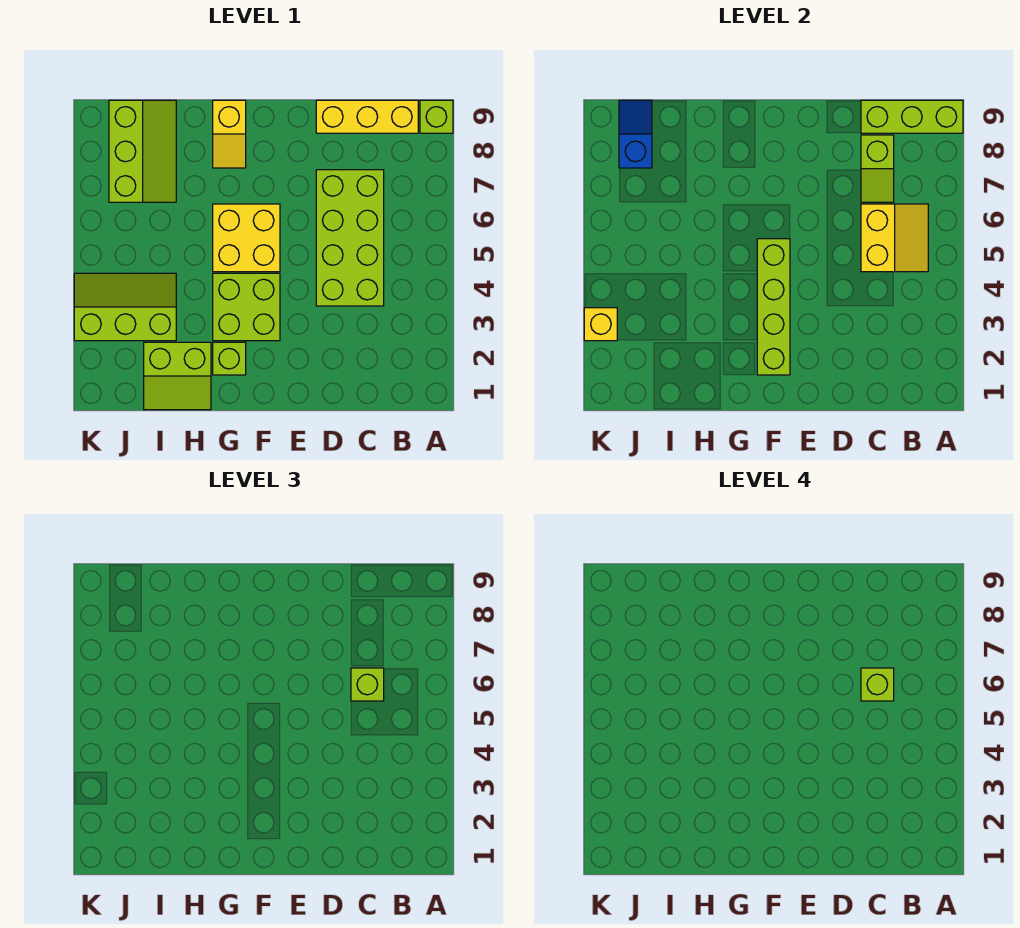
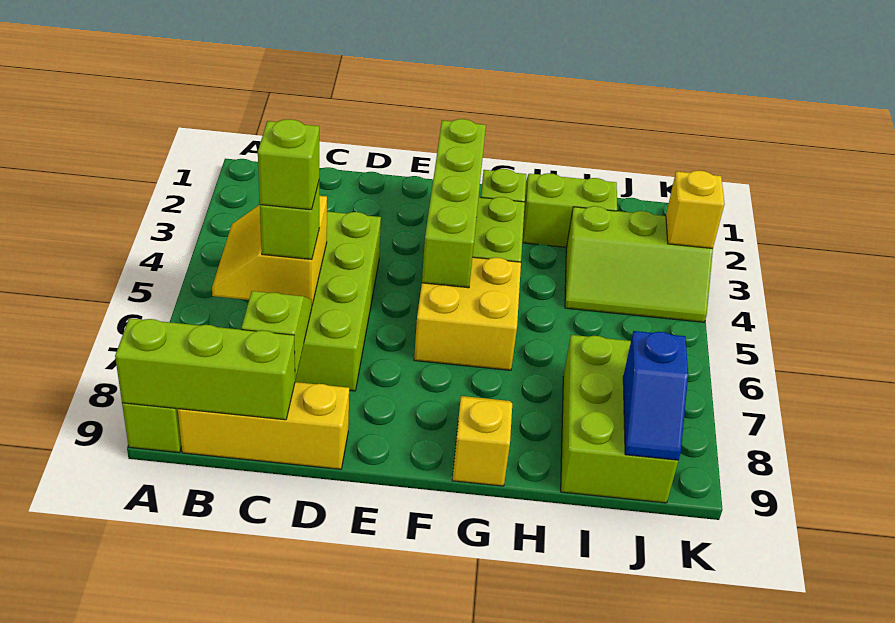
lime 2x3 slope [109,100,176,202] -> lime 2x3 brick [561,335,678,503]

